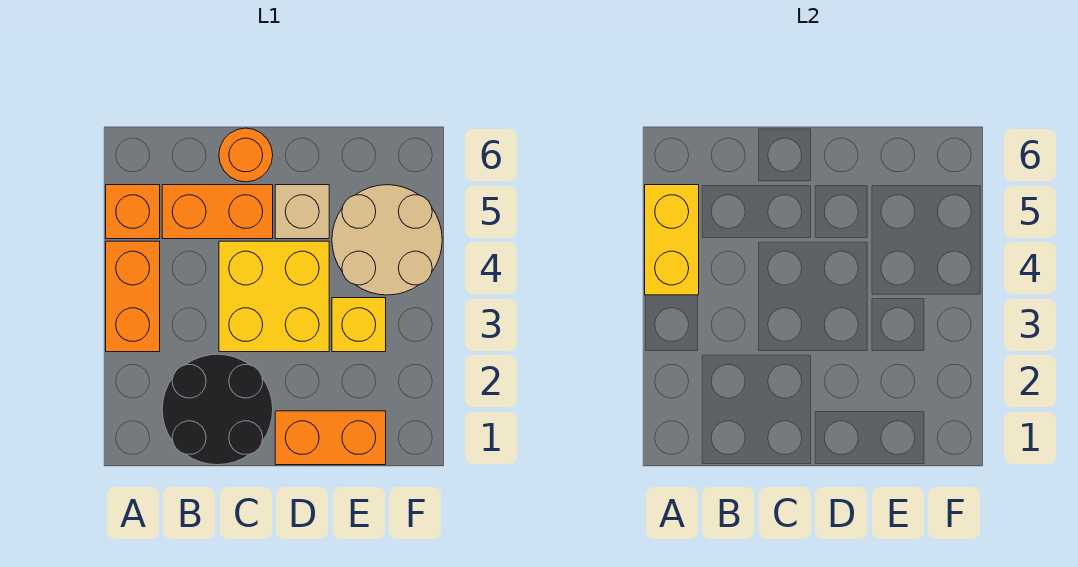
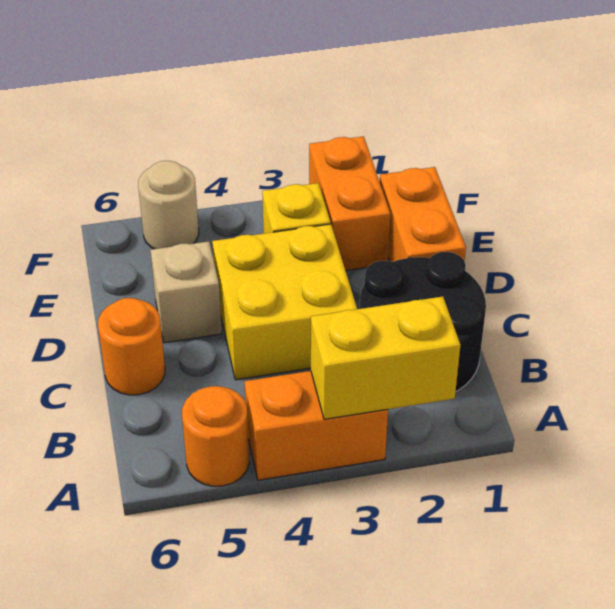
yellow 1x2 brick [645,185,699,295] -> yellow 1x2 brick moved to [311,297,460,419]
orange 1x1 brick [106,185,160,239] -> orange 1x1 round brick [182,386,249,486]
orange 1x2 brick [162,185,273,239] -> orange 1x2 brick moved to [309,136,390,271]
tan 2x2 round brick [332,185,442,295] -> tan 1x1 round brick [138,161,199,249]

